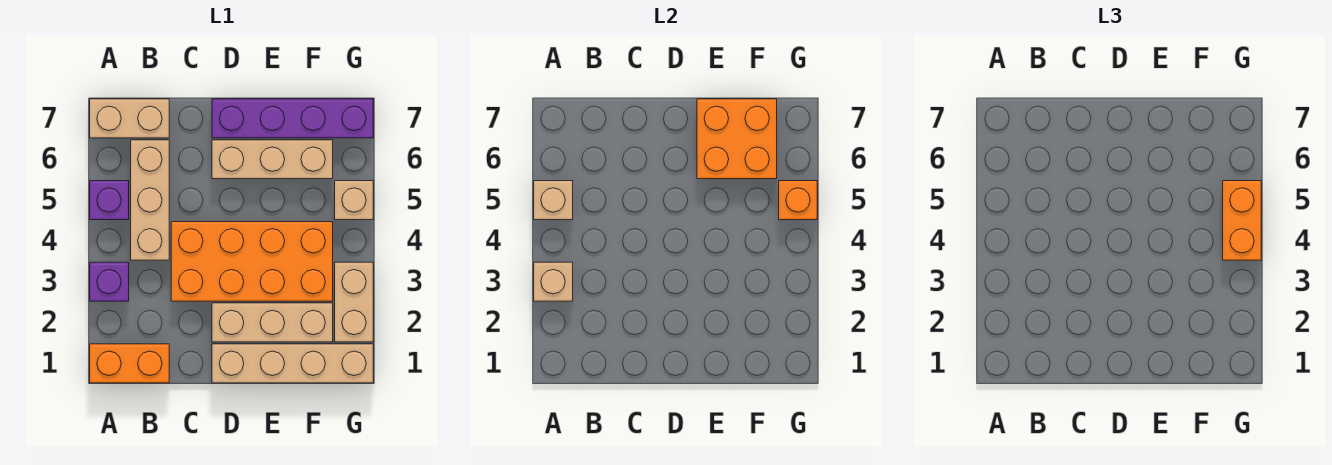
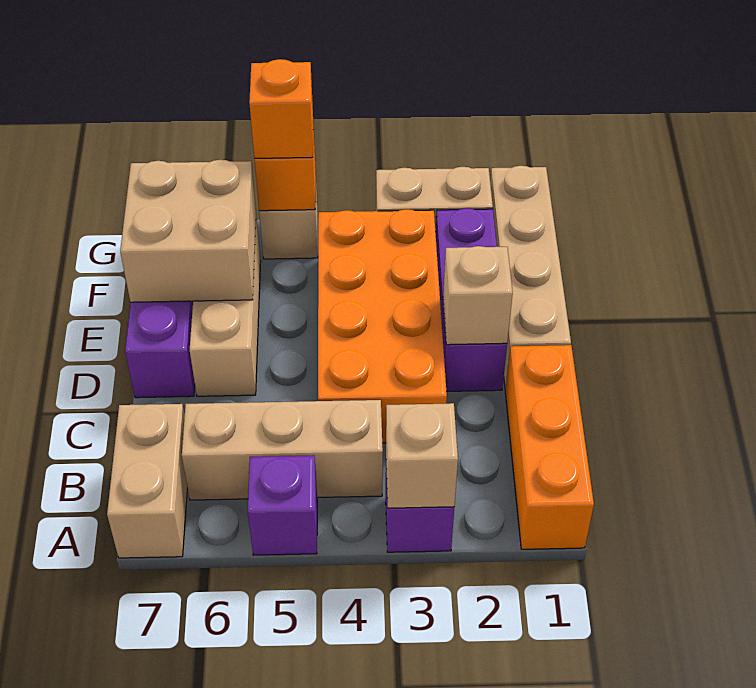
orange 1x2 brick [90,344,169,383] -> orange 1x3 brick [505,345,594,549]
tan 1x1 brick [534,181,573,220] -> tan 1x1 brick moved to [443,246,513,345]
tan 1x3 brick [212,303,333,342] -> purple 1x3 brick [436,208,507,391]
orange 2x2 brick [697,99,777,179] -> tan 2x2 brick [120,160,256,302]
orange 1x2 brick [1223,181,1261,260] -> orange 1x1 brick [249,59,313,158]

